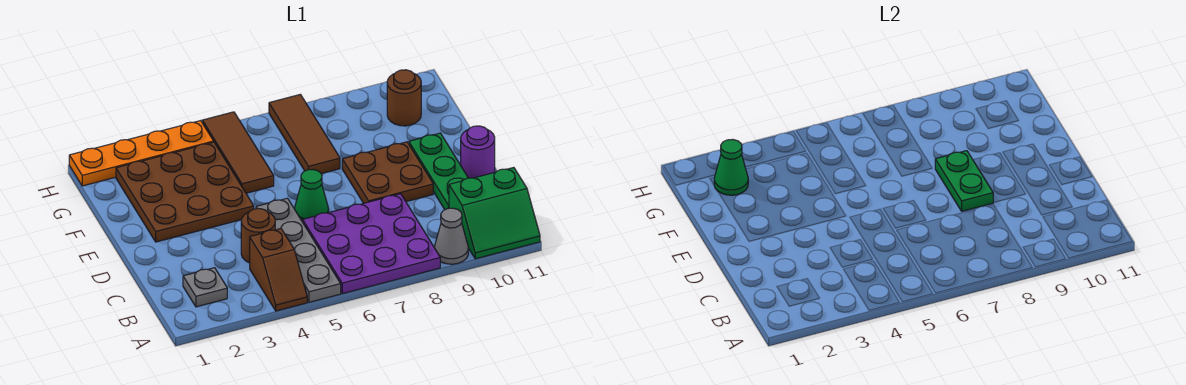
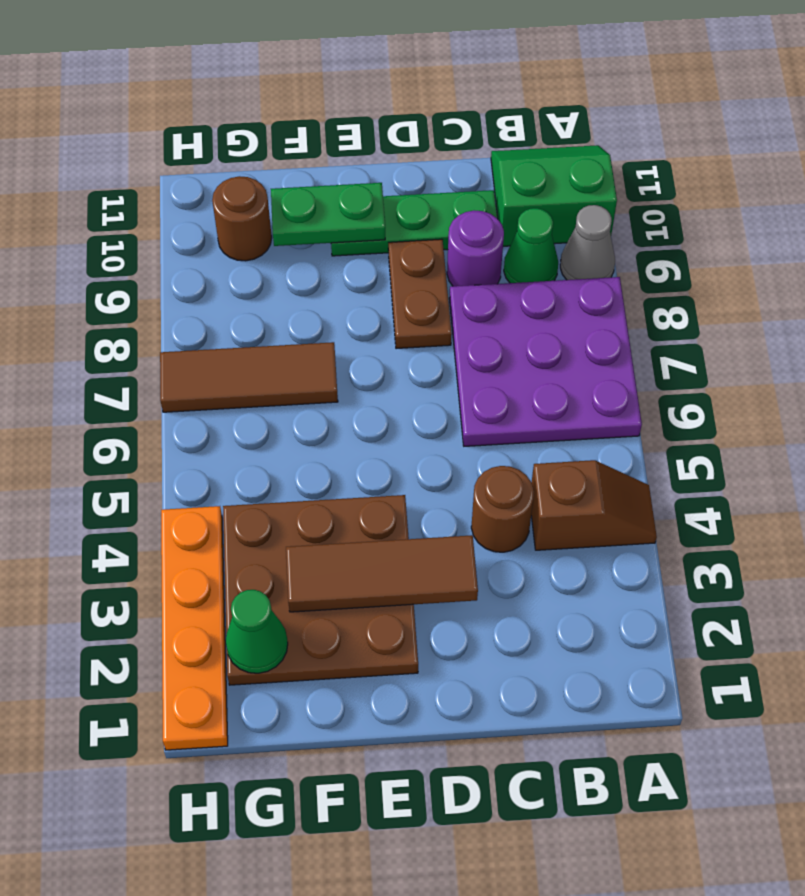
grey 1x4 plate [256,198,341,302] -> none
green 2x2 slope [449,168,540,259] -> green 2x2 slope turned to [491,145,617,246]
grey 1x1 plate [183,268,227,307] -> none
green 1x1 cone [295,170,329,222] -> green 1x1 cone moved to [504,208,558,283]
brown 2x2 plate [342,142,433,203] -> brown 1x2 plate [388,239,452,349]
green 1x2 plate [935,151,994,211] -> green 1x2 plate moved to [271,183,385,246]
purple 1x1 round brick [461,126,495,178] -> purple 1x1 round brick moved to [447,211,504,286]
brown 1x3 tile [202,112,274,193] -> brown 1x3 tile moved to [286,535,478,612]

